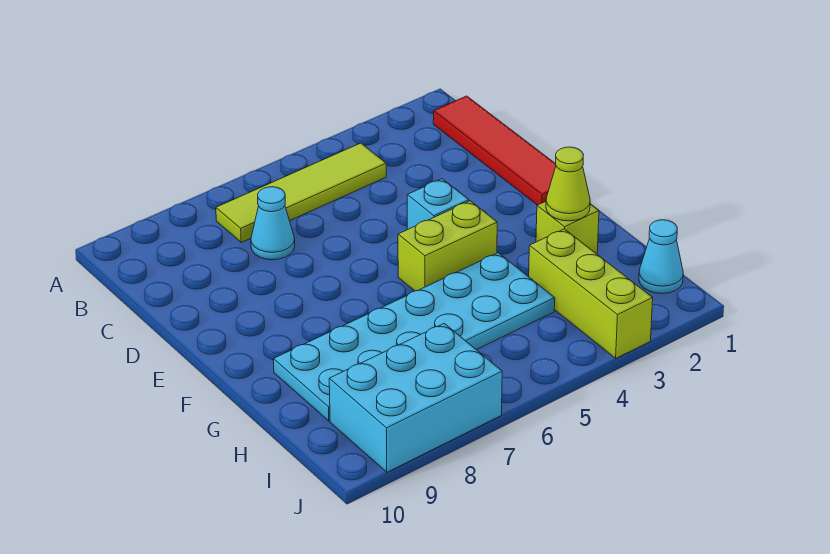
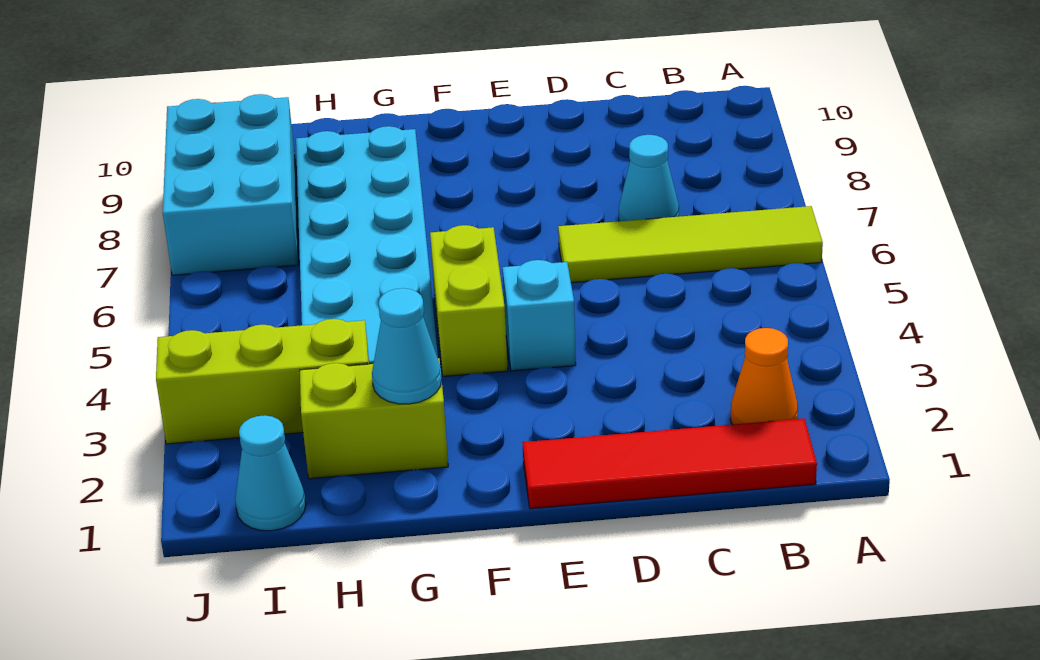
none -> orange 1x1 cone [731,328,798,425]
lime 1x4 tile [216,143,386,242] -> lime 1x4 tile turned to [558,206,823,283]
lime 1x1 brick [536,201,599,254] -> lime 1x2 brick [300,358,448,479]
lime 1x1 cone [546,147,590,221] -> cyan 1x1 cone [372,288,442,404]

